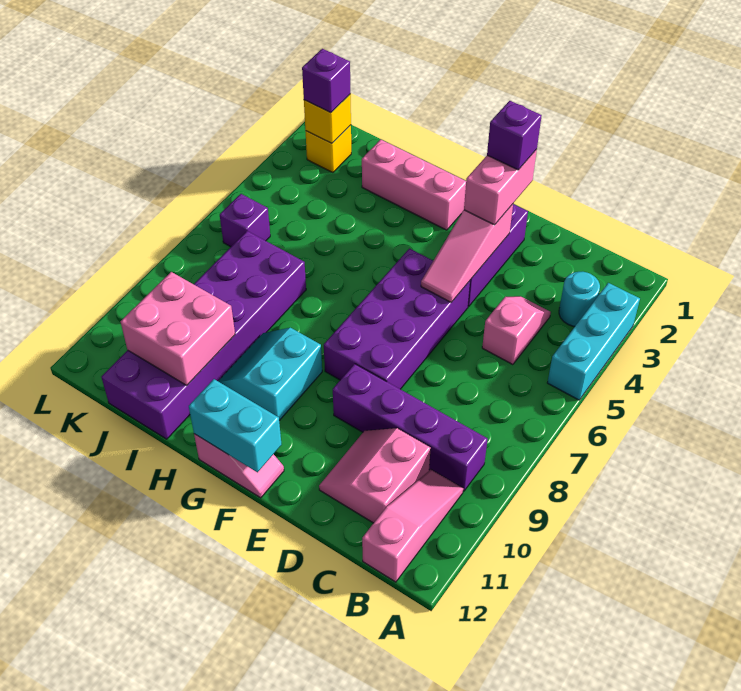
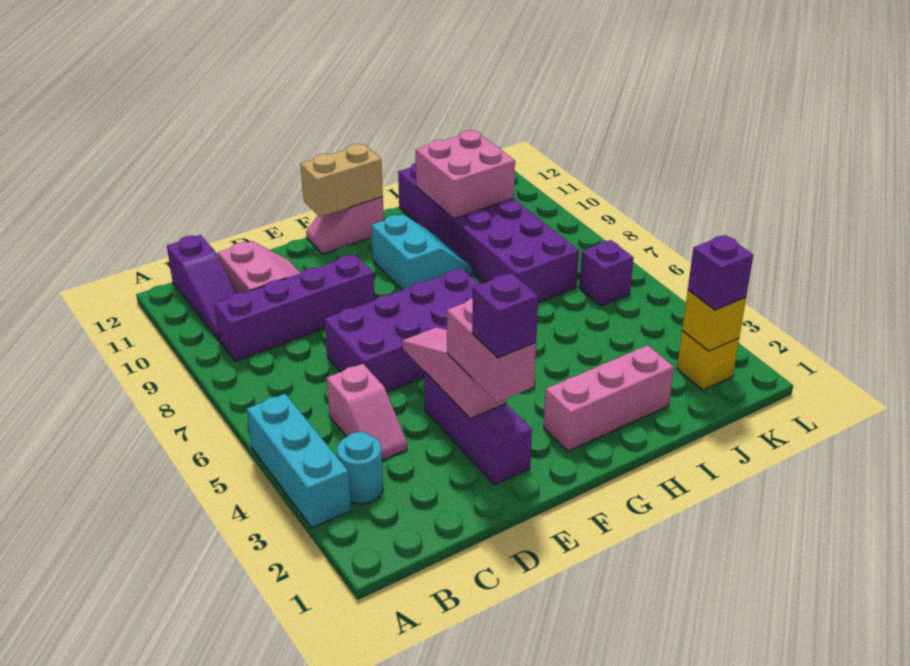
pink 1x3 slope [362,470,463,582] -> purple 1x3 slope [167,235,237,340]
purple 2x4 brick [324,249,470,389] -> purple 2x4 brick turned to [324,268,480,392]
cyan 1x2 brick [189,379,282,472] -> tan 1x2 brick [301,144,383,217]

